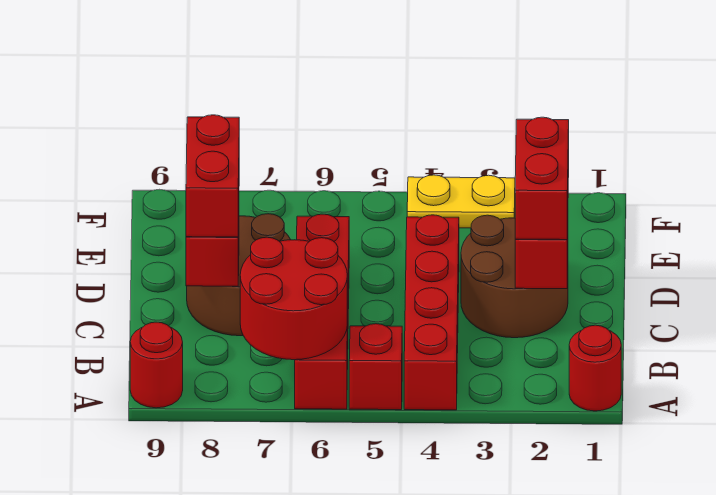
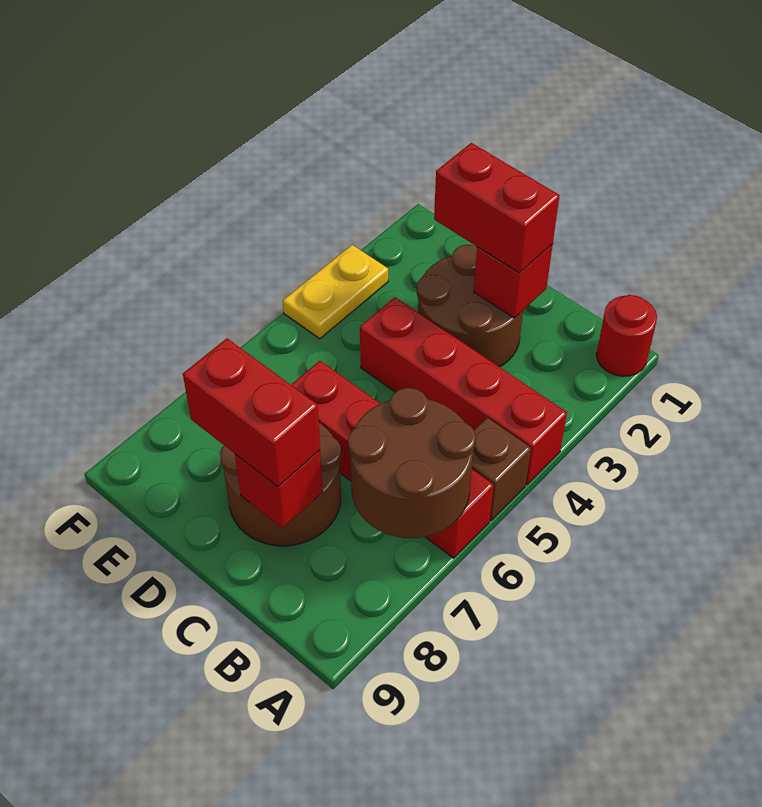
red 1x1 brick [349,324,402,410] -> brown 1x1 brick [472,418,531,521]
red 2x2 round brick [240,237,347,360] -> brown 2x2 round brick [348,388,476,538]
red 1x1 round brick [130,322,183,408] -> none

